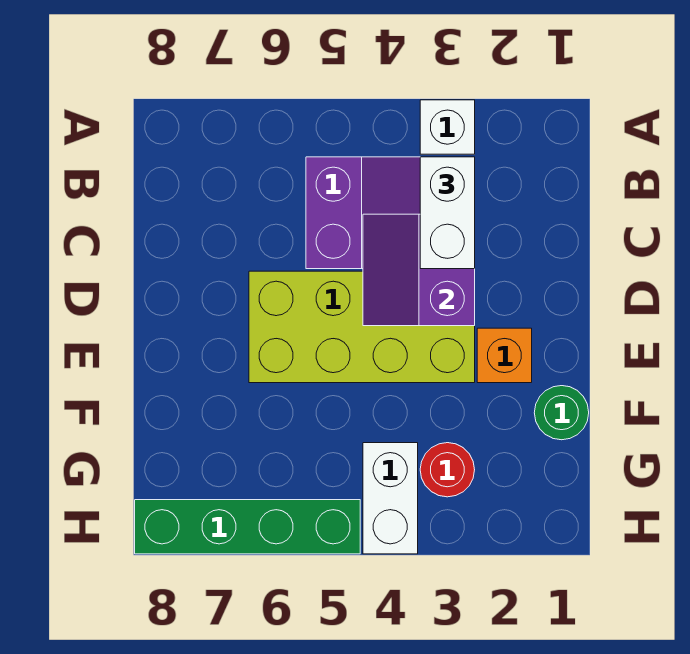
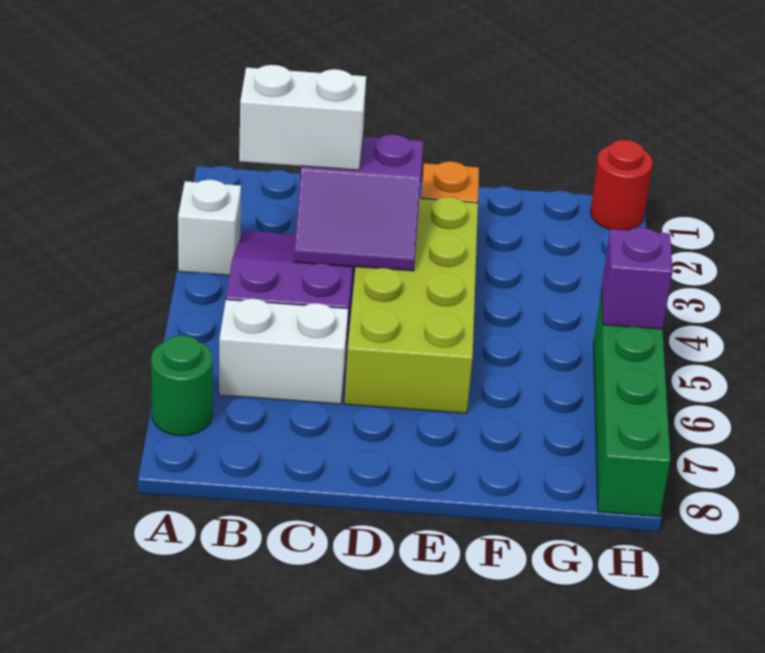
green 1x1 round brick [534,386,589,440] -> green 1x1 round brick moved to [151,335,213,436]
red 1x1 round brick [420,443,475,497] -> red 1x1 round brick moved to [590,140,653,230]
white 1x2 brick [363,443,418,554] -> white 1x2 brick moved to [219,299,348,404]
none -> purple 1x1 brick [602,228,673,329]

